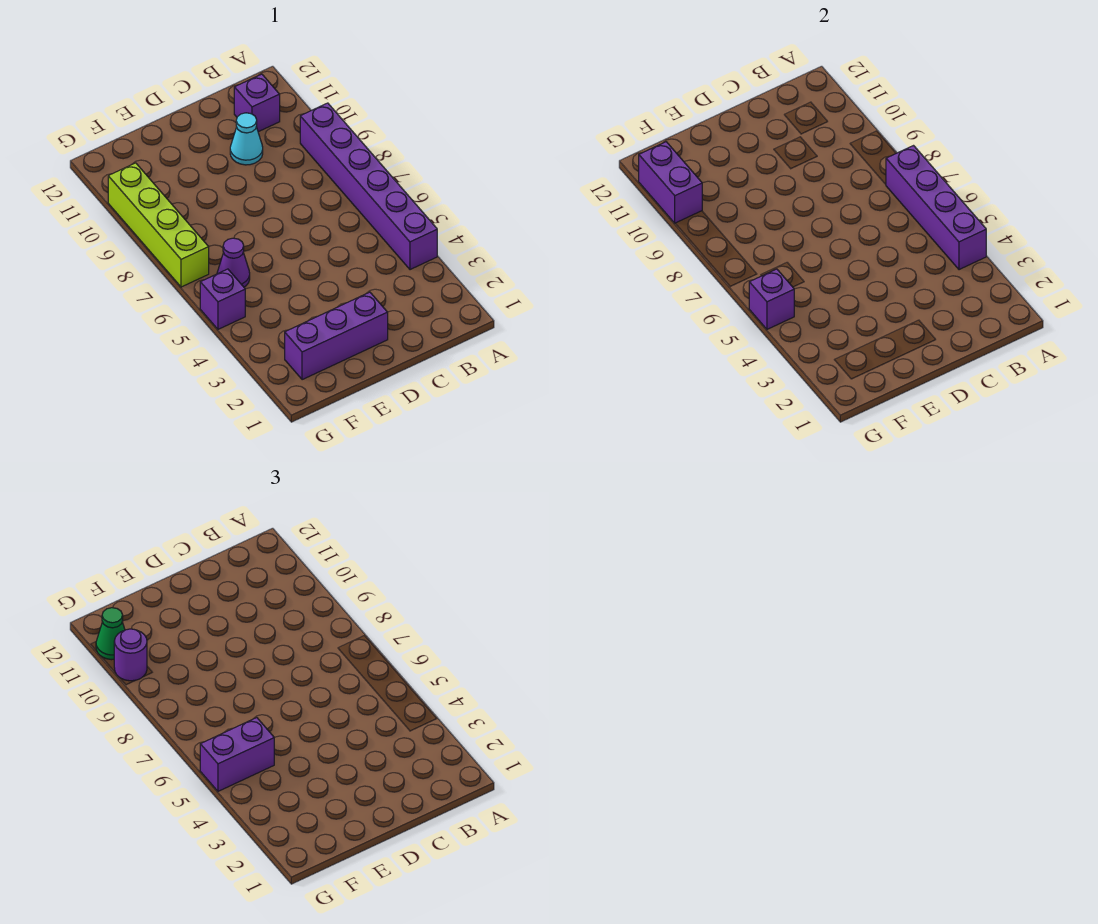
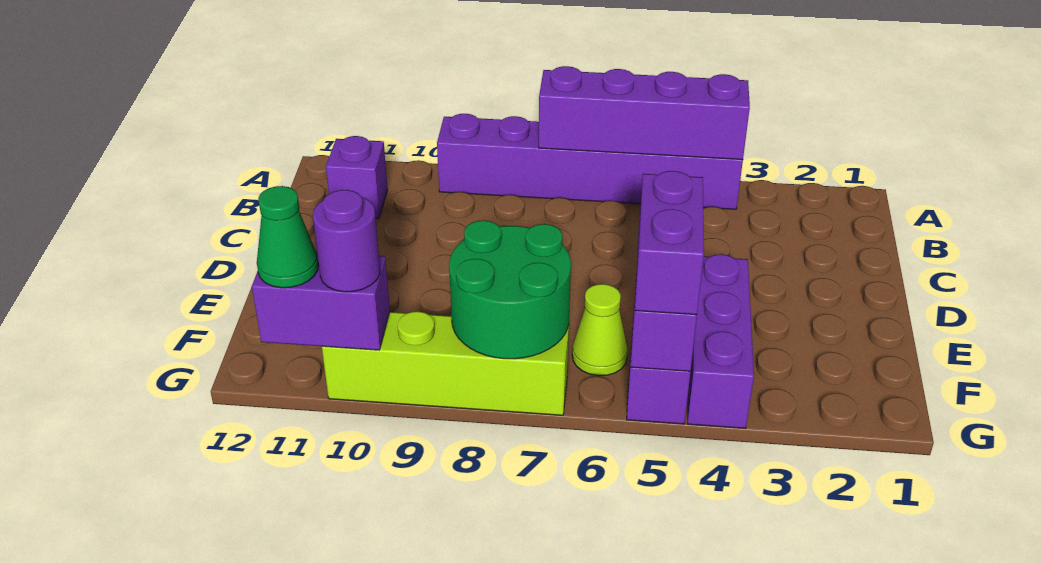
cyan 1x1 cone [230,113,263,165] -> none
purple 1x3 brick [285,292,388,380] -> purple 1x3 brick moved to [688,254,754,428]
purple 1x1 cone [217,238,250,287] -> lime 1x1 cone [572,284,628,376]
none -> green 2x2 round brick [449,220,571,359]

